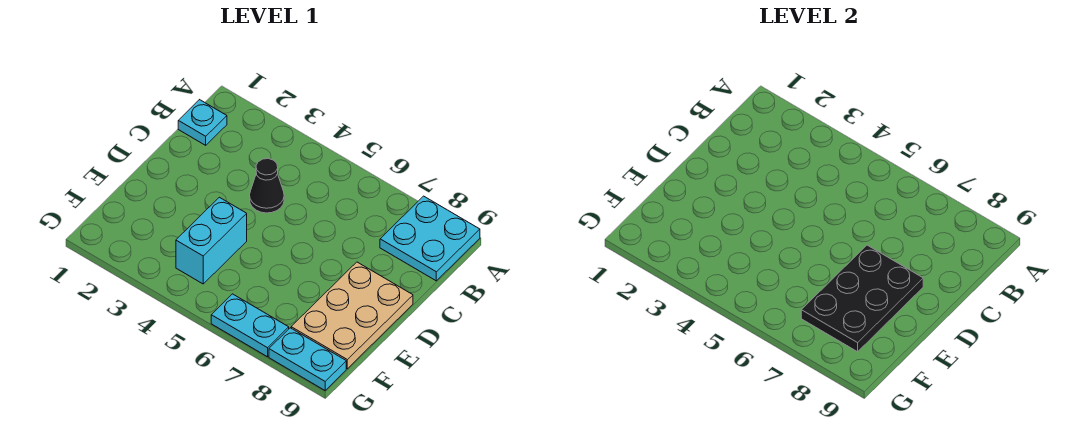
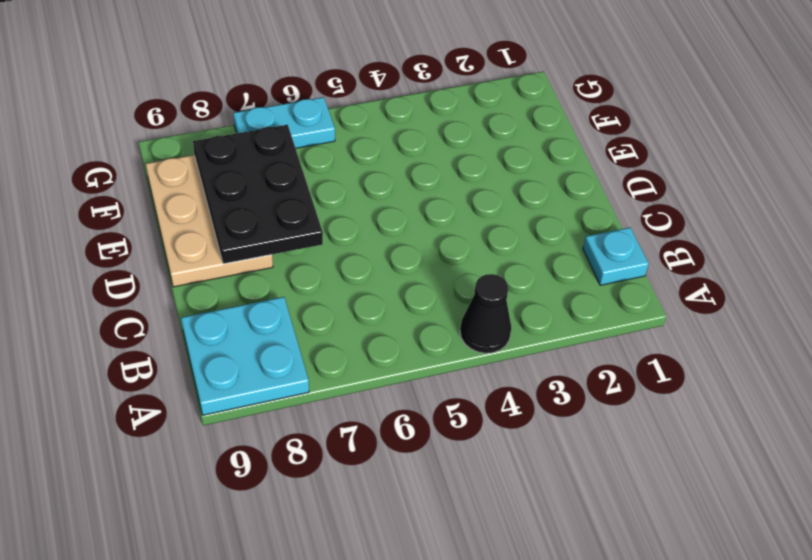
black 1x1 cone [250,159,284,213] -> black 1x1 cone moved to [460,274,511,353]
cyan 1x2 brick [176,197,247,284] -> none
cyan 1x2 plate [269,328,346,390] -> none

